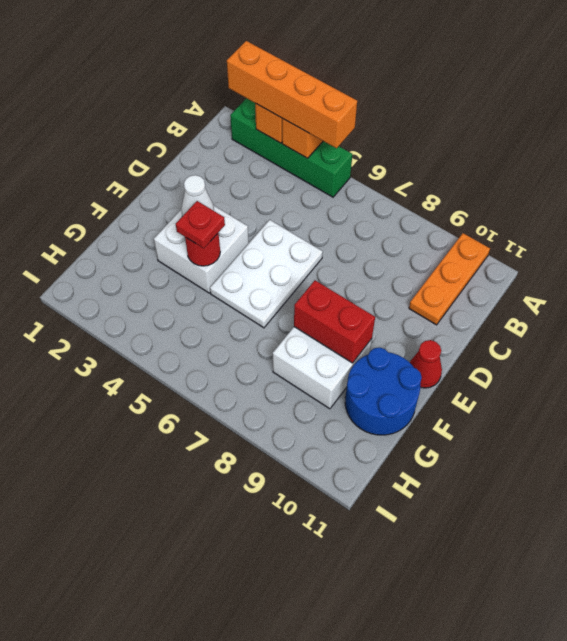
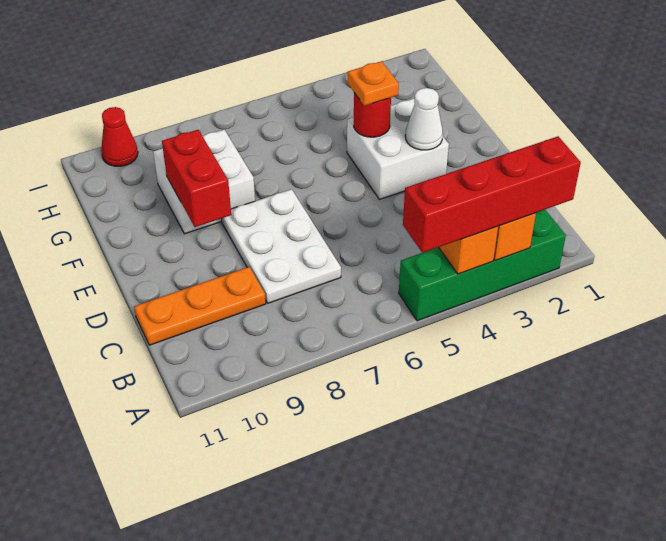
orange 1x4 brick [227,41,357,148] -> red 1x4 brick [403,136,581,253]
orange 1x3 plate [409,233,490,325] -> orange 1x3 plate turned to [134,267,266,345]
white 2x3 plate [210,220,323,328] -> white 2x3 plate moved to [222,189,341,303]
red 1x1 cone [410,340,442,388] -> red 1x1 cone moved to [101,107,138,166]
red 1x1 plate [176,201,225,248] -> orange 1x1 plate [348,61,399,106]
red 1x2 brick [294,280,375,363] -> red 1x2 brick turned to [162,130,231,227]
blue 2x2 round brick [345,347,422,435] -> none

